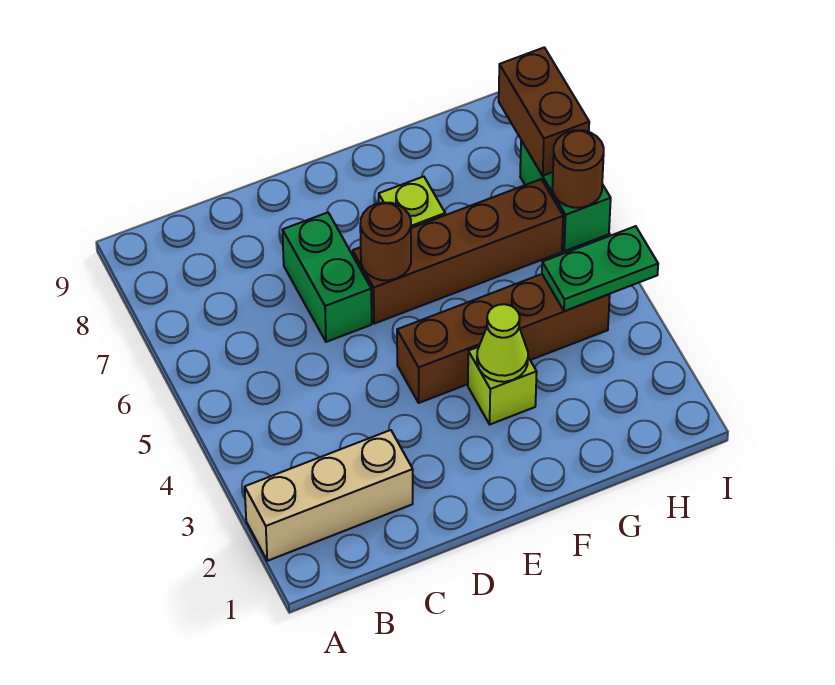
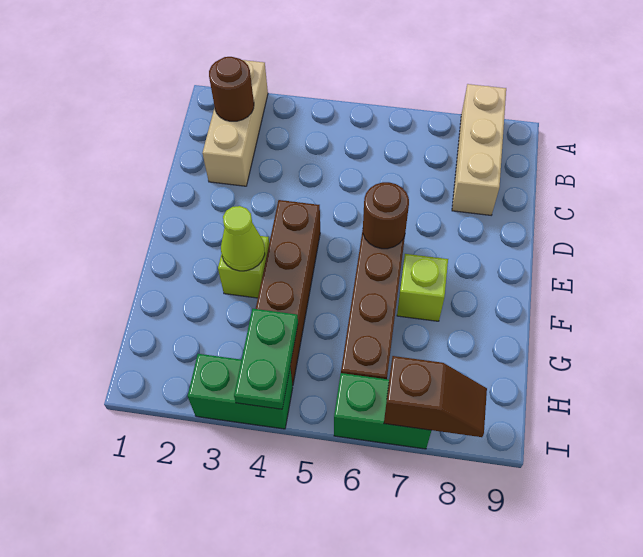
none -> tan 1x3 brick [452,84,506,215]
green 1x2 brick [282,212,372,342] -> green 1x2 brick moved to [188,354,293,429]
brown 1x1 round brick [552,130,604,208] -> brown 1x1 round brick moved to [209,57,254,121]
brown 1x2 brick [499,48,589,176] -> brown 1x2 slope [384,356,487,437]

